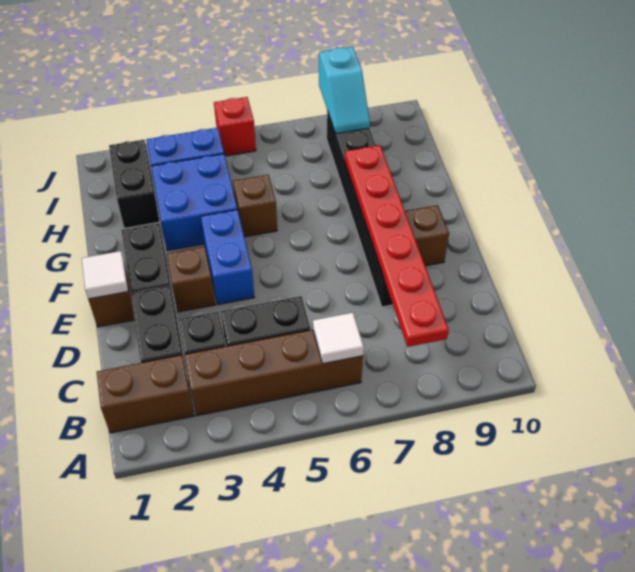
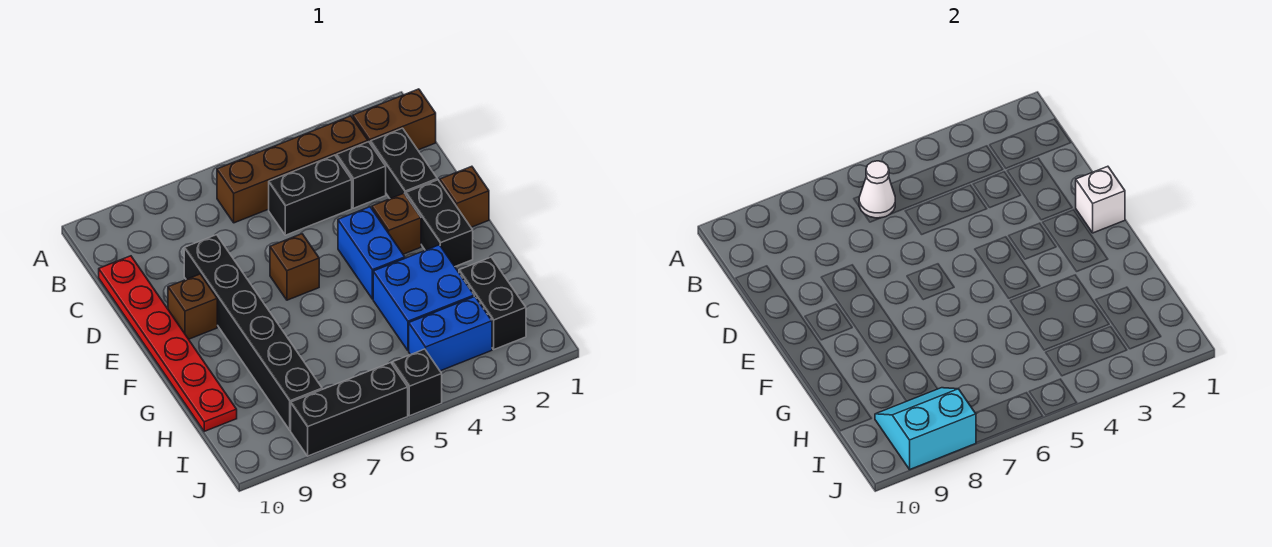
white 1x1 tile [313,313,364,364] -> white 1x1 cone [859,161,895,218]
red 1x6 plate [345,145,449,347] -> red 1x6 plate moved to [99,256,237,431]
white 1x1 tile [82,251,128,299] -> white 1x1 brick [1076,166,1125,233]
brown 1x1 brick [233,175,277,237] -> brown 1x1 brick moved to [270,234,319,300]
cyan 1x2 slope [319,47,370,134] -> cyan 2x2 slope [875,388,976,469]
red 1x1 brick [214,97,256,156] -> black 1x1 brick [393,349,442,416]
none -> black 1x3 brick [291,363,408,456]

